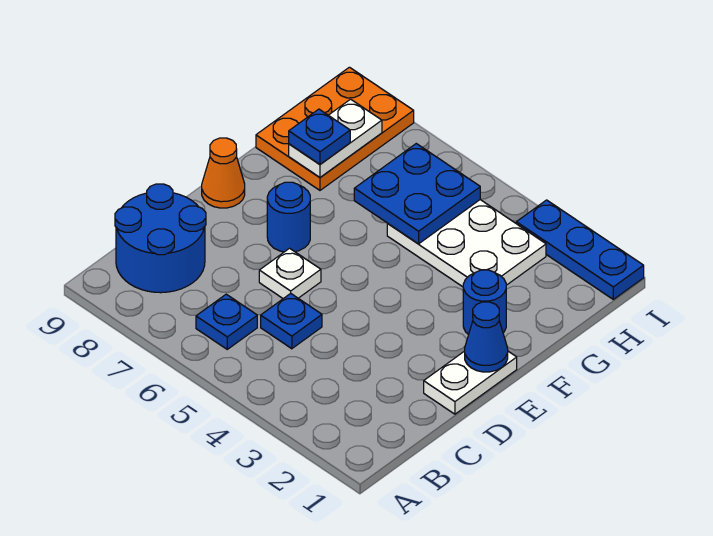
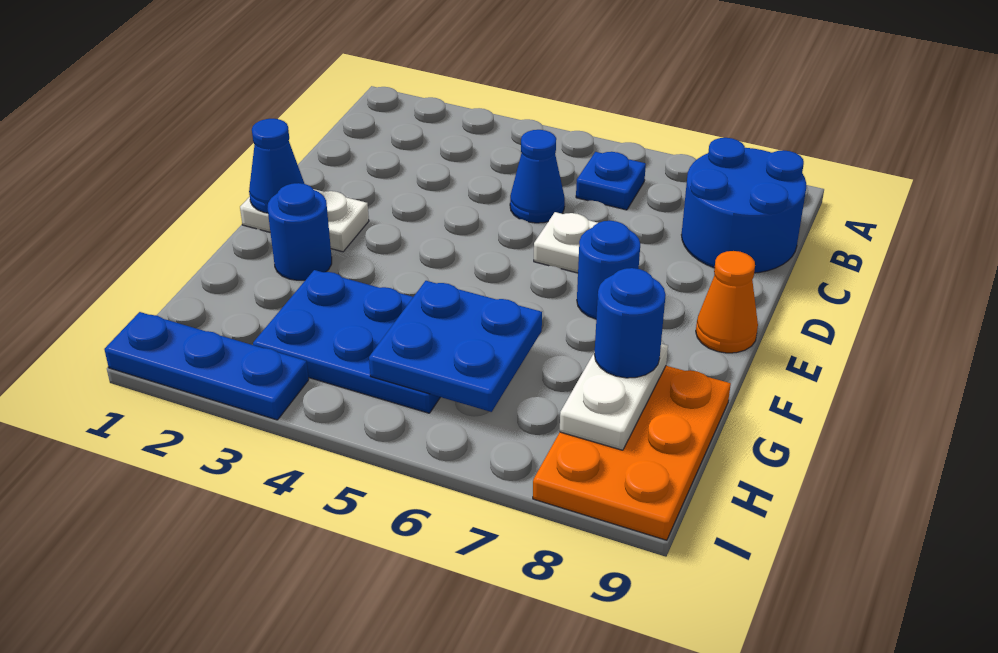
blue 1x1 plate [261,293,322,349] -> blue 1x1 cone [510,130,565,223]
white 1x2 plate [424,351,517,414] -> white 1x2 plate turned to [240,189,369,252]
white 2x3 plate [387,200,546,287] -> blue 2x3 plate [253,270,440,413]
blue 1x1 plate [289,109,350,164] -> blue 1x1 round brick [594,268,666,378]

